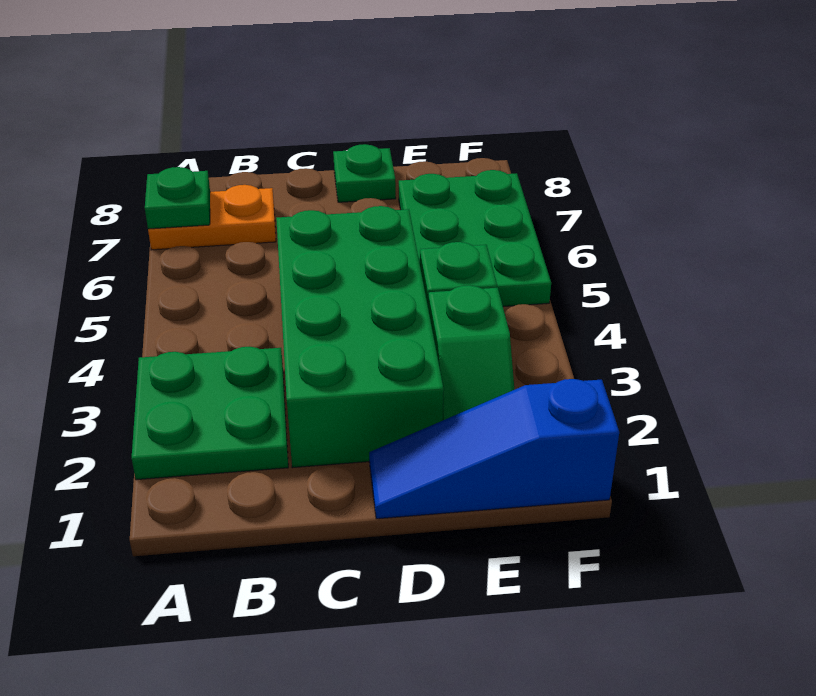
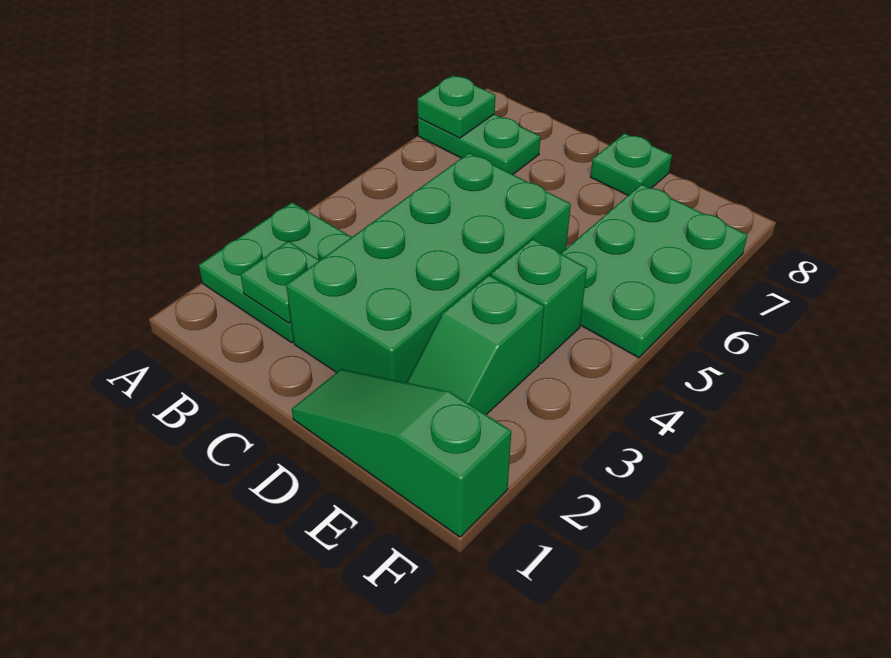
orange 1x2 plate [148,185,276,250] -> green 1x2 plate [418,114,540,174]
none -> green 1x1 plate [241,241,319,323]
blue 1x3 slope [369,379,619,519] -> green 1x3 slope [292,369,511,537]

